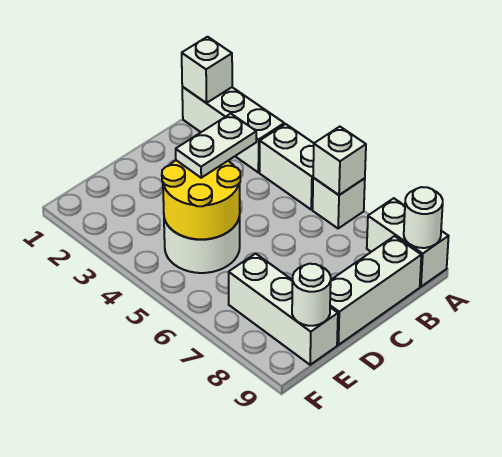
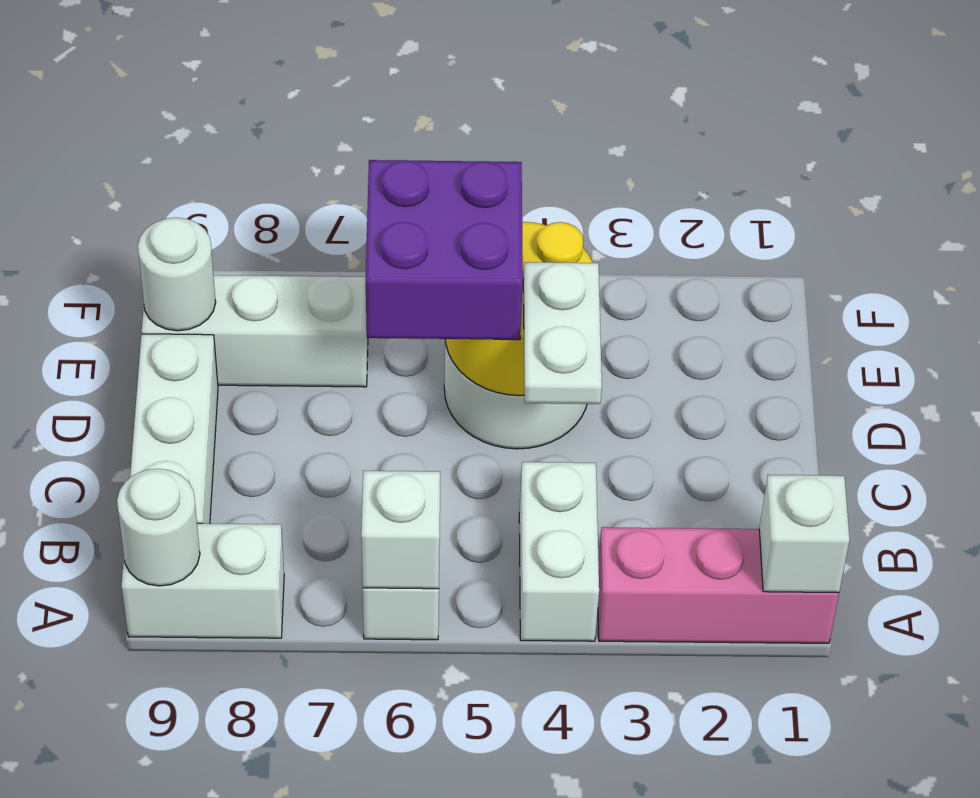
white 1x3 brick [182,87,284,173] -> pink 1x3 brick [598,527,839,643]
white 1x2 brick [260,124,314,210] -> white 1x2 brick turned to [519,462,599,641]
none -> purple 2x2 brick [366,160,523,340]

